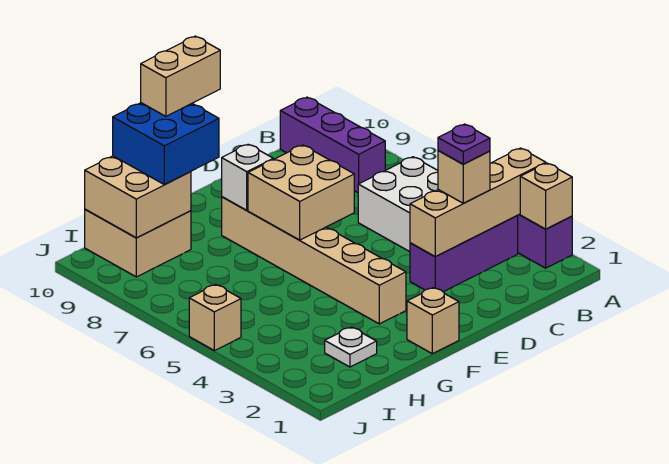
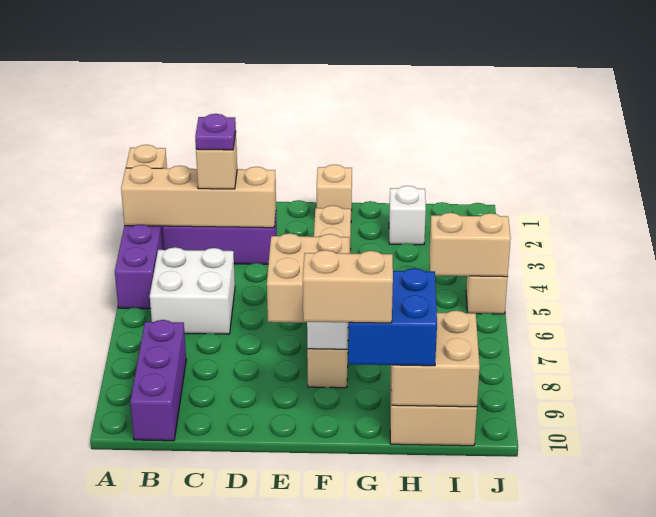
white 1x1 plate [325,327,377,367] -> white 1x1 brick [389,186,426,245]
none -> tan 1x2 brick [429,213,511,277]

